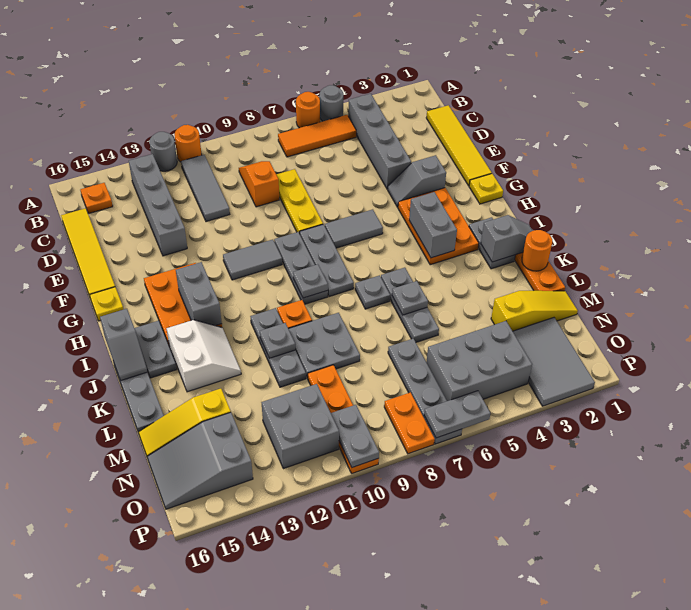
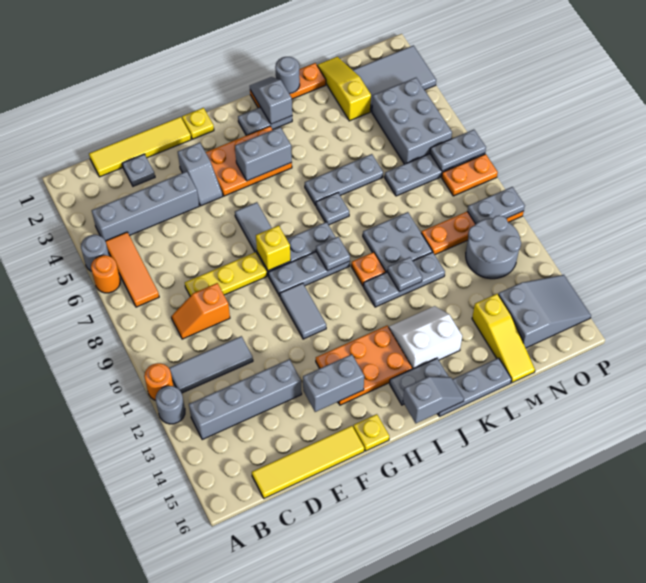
orange 1x1 plate [80,183,113,214] -> none
none -> yellow 1x1 brick [256,225,291,271]
grey 1x2 brick [176,262,222,326] -> grey 1x2 brick moved to [303,354,364,412]
orange 1x1 round brick [522,230,552,271] -> grey 1x1 round brick [275,57,300,94]
grey 1x1 plate [392,281,428,315] -> grey 1x1 plate moved to [122,154,155,186]
grey 2x2 brick [261,384,339,469] -> grey 2x2 round brick [466,215,521,279]
grey 2x3 slope [147,412,253,509] -> grey 2x3 slope turned to [498,275,591,348]
grey 1x2 plate [424,391,490,438] -> grey 1x2 plate turned to [430,130,486,171]

